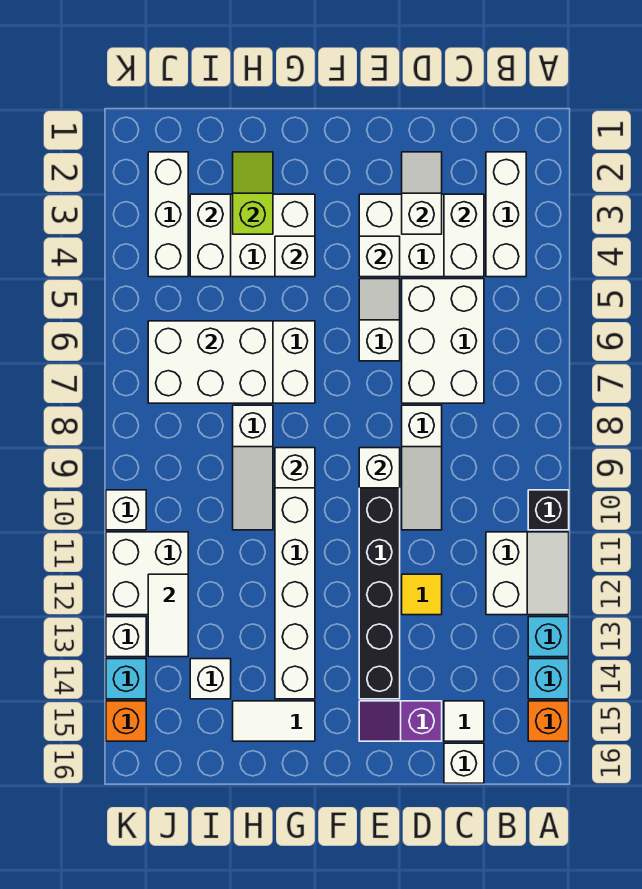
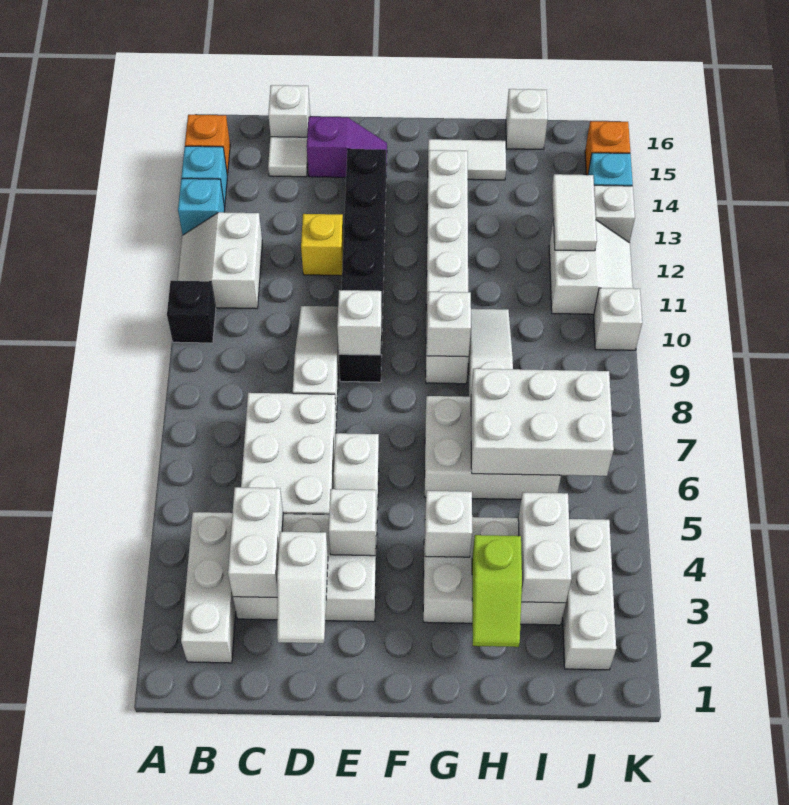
yellow 1x1 tile [402,574,442,615] -> yellow 1x1 brick [301,214,344,276]
white 1x1 brick [190,659,231,699] -> white 1x1 brick moved to [506,89,548,149]
white 2x2 brick [106,532,188,615] -> white 2x2 slope [549,219,633,314]

